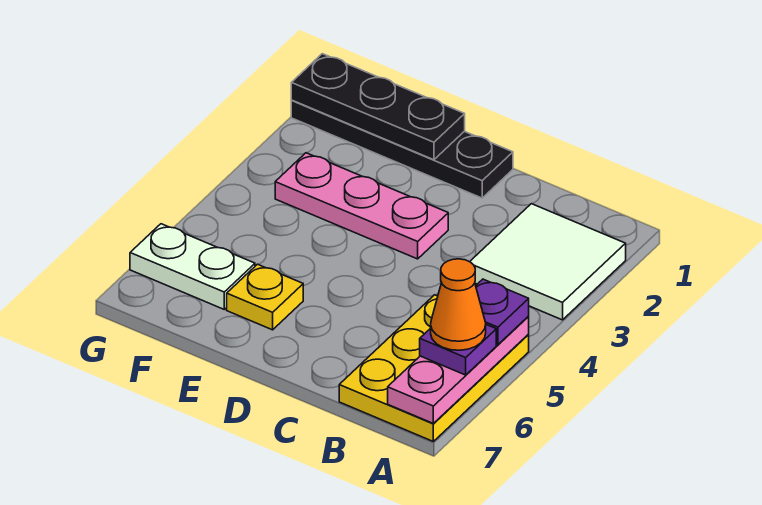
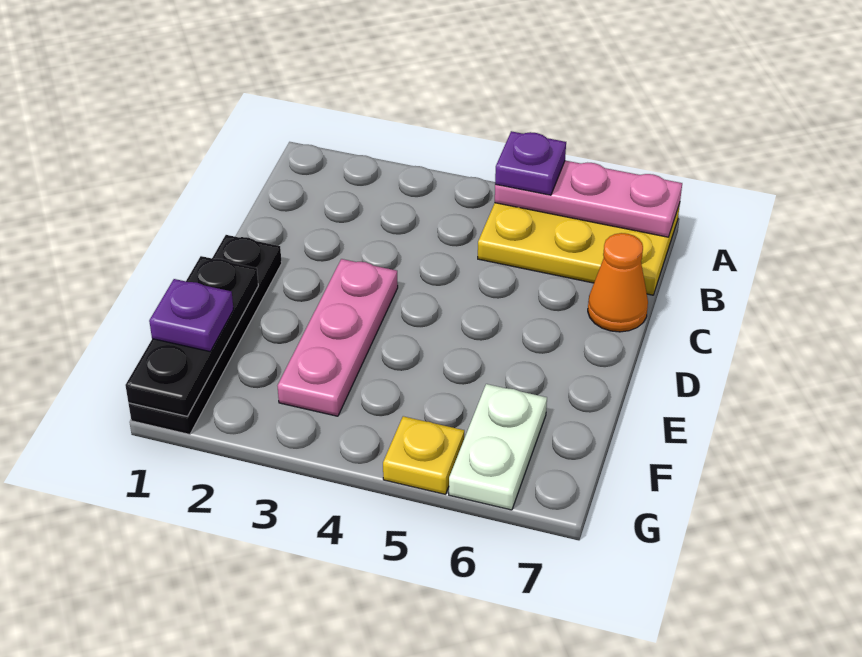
white 2x2 tile [470,204,626,320] -> none
purple 1x1 plate [420,325,496,375] -> purple 1x1 plate moved to [149,279,234,351]
orange 1x1 cone [431,259,486,350] -> orange 1x1 cone moved to [588,233,648,332]
yellow 1x1 plate [227,264,303,330] -> yellow 1x1 plate moved to [383,416,464,494]

